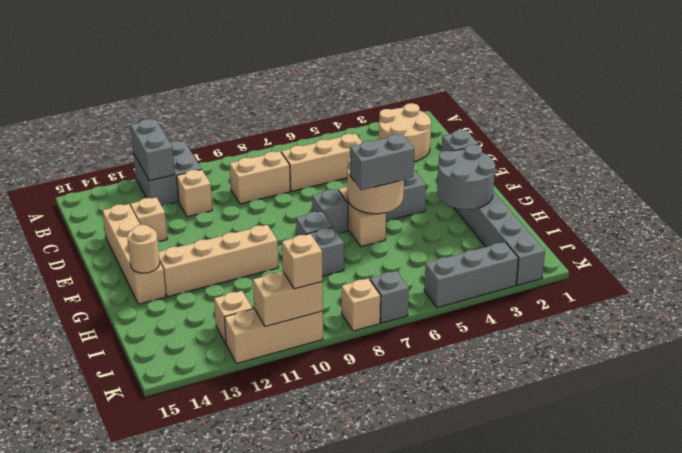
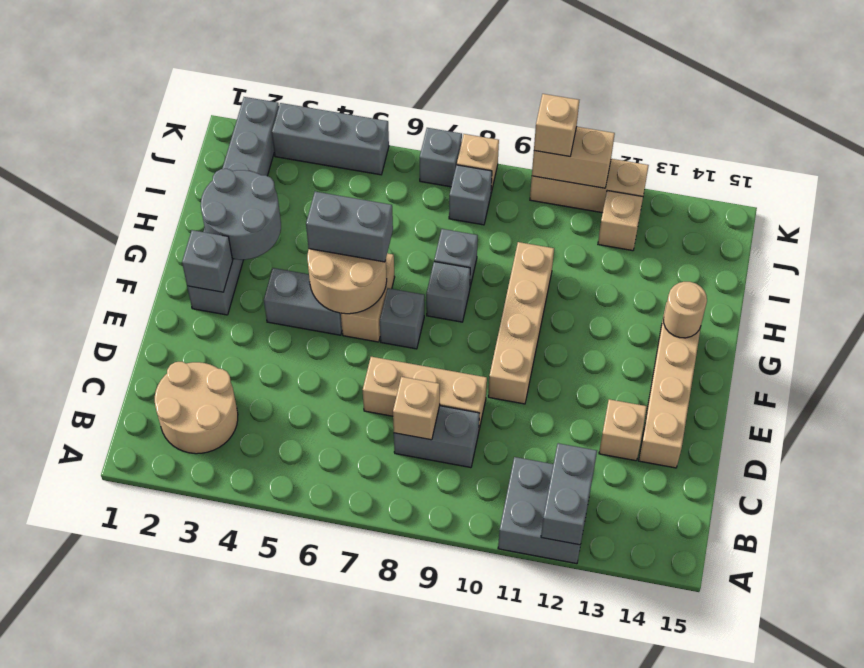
tan 1x3 brick [281,134,362,191] -> tan 1x3 brick moved to [363,357,487,429]
tan 1x2 brick [230,151,290,204] -> grey 1x2 brick [394,406,479,468]
tan 1x1 brick [177,170,212,217] -> tan 1x1 brick moved to [393,377,440,440]
tan 1x4 brick [159,225,278,297] -> tan 1x4 brick turned to [488,242,554,404]
none -> grey 1x1 brick [449,165,492,225]

